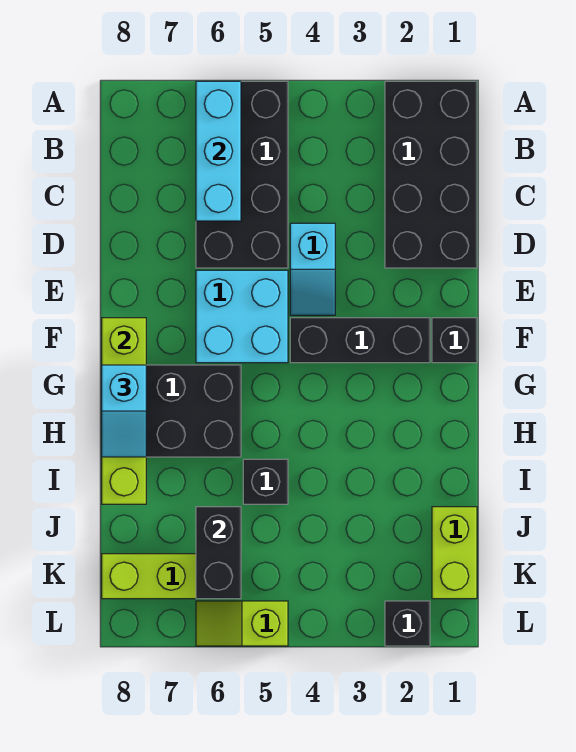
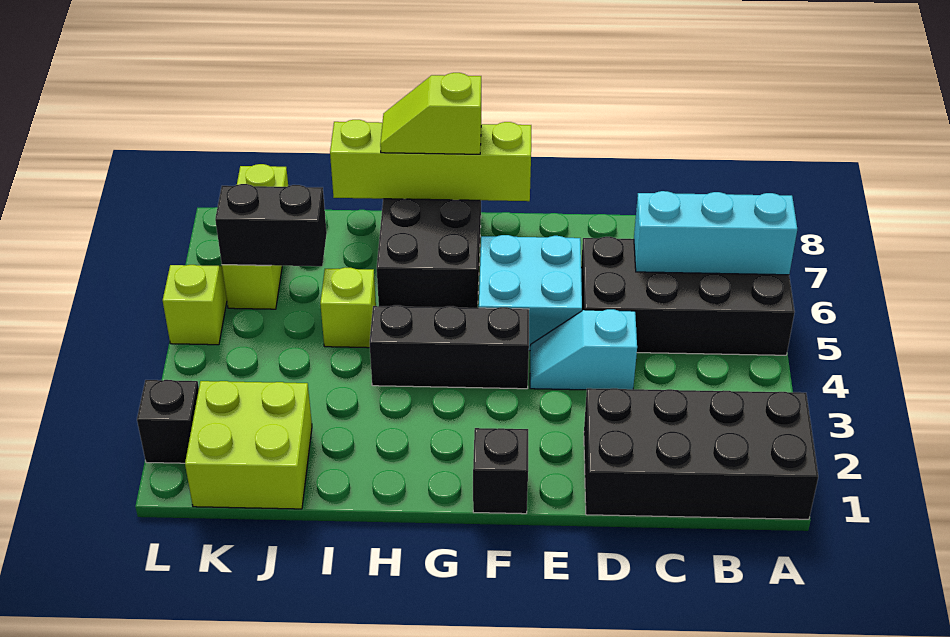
black 1x3 brick [290,318,430,363] -> black 1x3 brick turned to [370,305,529,389]
cyan 1x2 slope [102,365,146,457] -> lime 1x2 slope [380,73,481,154]
black 1x1 brick [243,459,288,504] -> lime 1x1 brick [320,267,376,348]
lime 1x2 brick [432,507,477,599] -> lime 2x2 brick [185,381,312,509]

